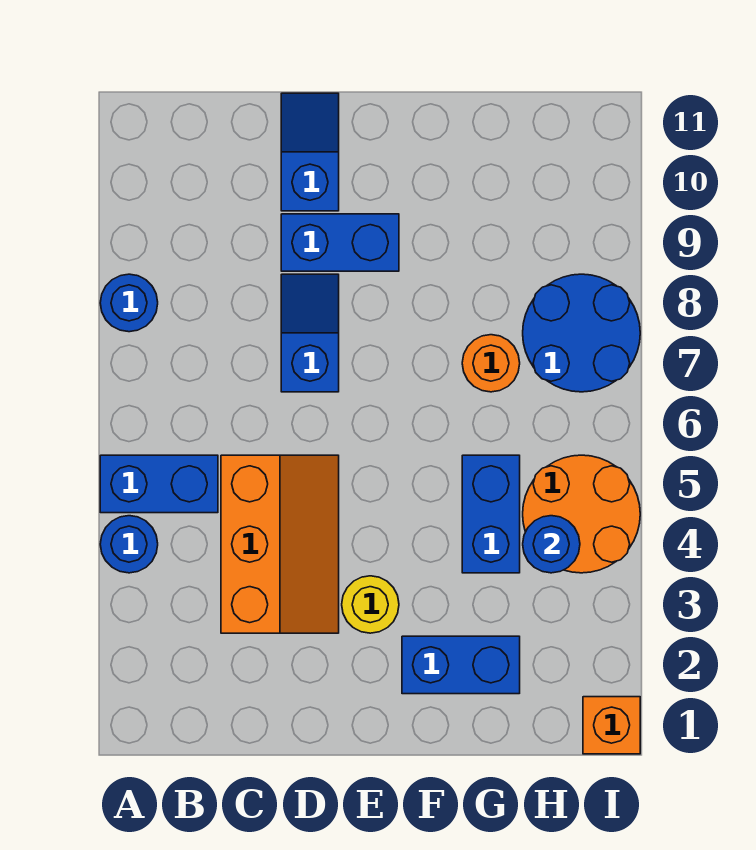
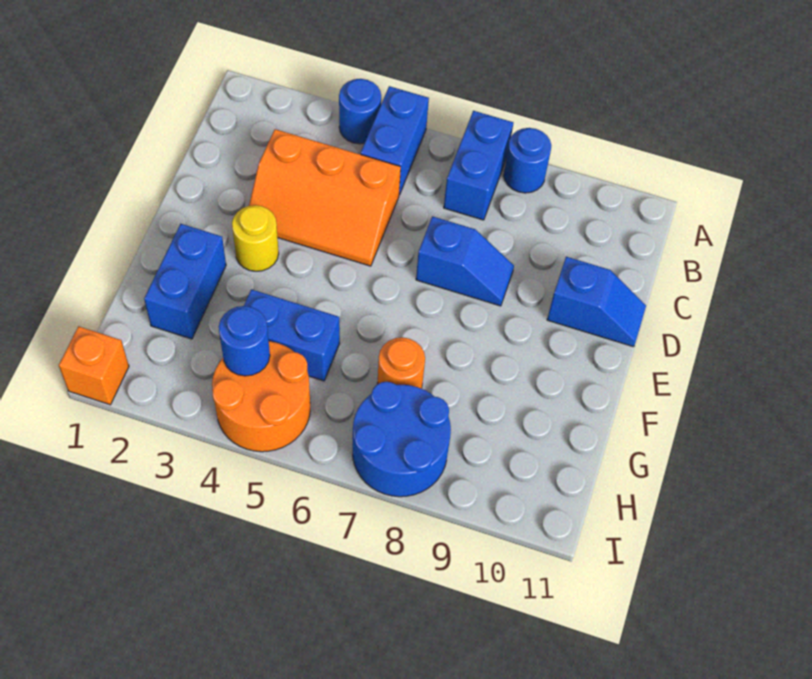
blue 1x2 brick [281,214,399,271] -> blue 1x2 brick moved to [444,111,513,220]

